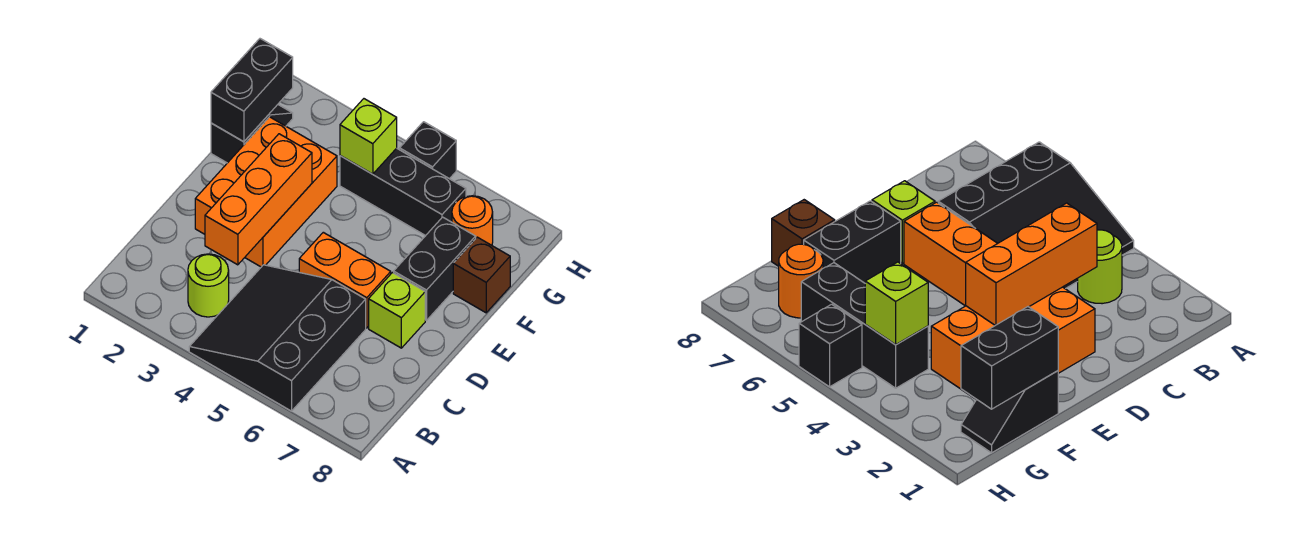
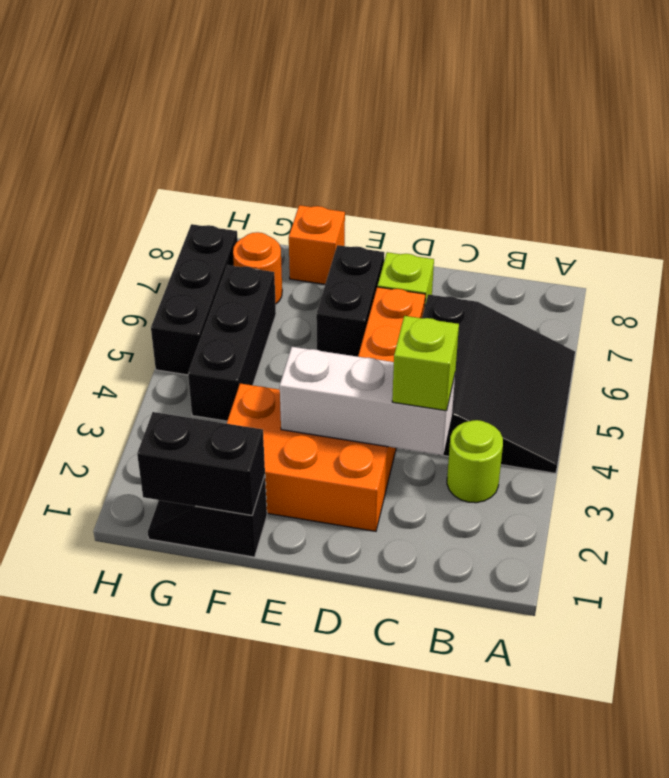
black 3x3 slope [189,265,366,411] -> black 3x3 slope turned to [422,294,575,473]
orange 1x3 brick [205,134,312,265] -> white 1x3 brick [280,347,455,455]
black 1x2 brick [394,217,476,320] -> black 1x2 brick turned to [316,245,384,357]
brown 1x1 brick [453,237,510,313] -> orange 1x1 brick [289,205,345,284]
lime 1x1 brick [340,99,397,174] -> lime 1x1 brick moved to [392,316,459,411]
black 1x1 brick [400,122,456,179] -> black 1x3 brick [151,224,238,375]

